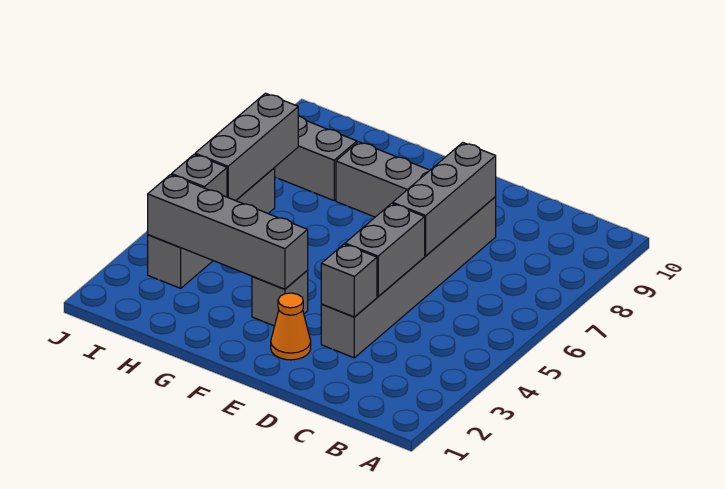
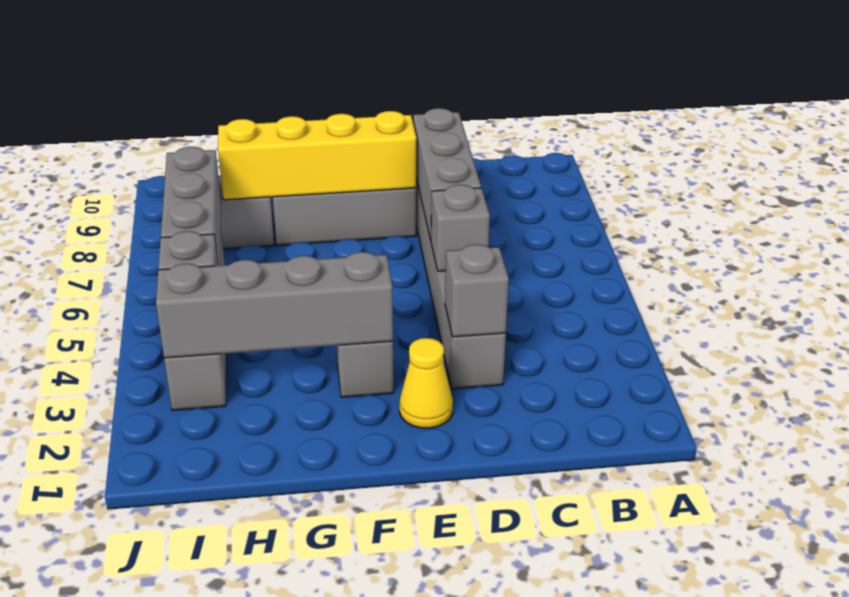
grey 1x2 brick [345,203,425,297] -> grey 1x1 brick [431,185,490,271]
orange 1x1 cone [271,293,311,360] -> yellow 1x1 cone [399,338,453,428]
none -> yellow 1x4 brick [218,111,416,200]

